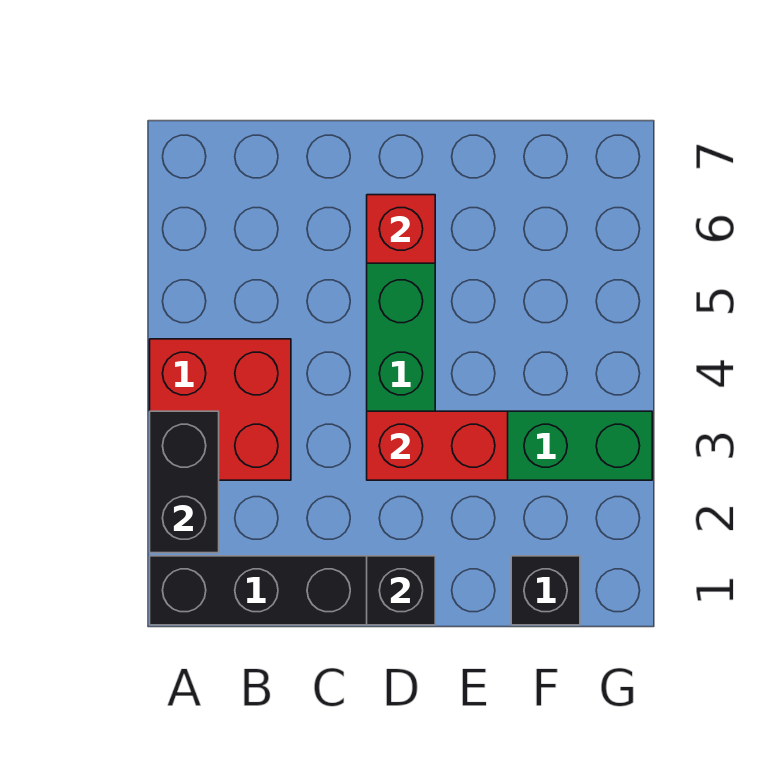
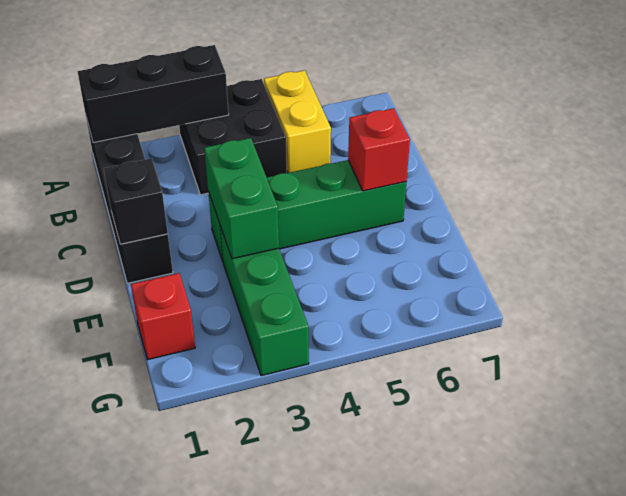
black 1x2 brick [150,411,219,553] -> black 1x3 brick [78,45,229,143]
red 2x2 brick [150,339,291,480] -> black 2x2 brick [179,79,287,195]
none -> yellow 1x2 brick [264,70,331,173]
red 1x2 brick [367,411,508,480] -> green 1x2 brick [204,138,279,259]
black 1x1 brick [511,556,580,625] -> red 1x1 brick [131,273,195,360]

